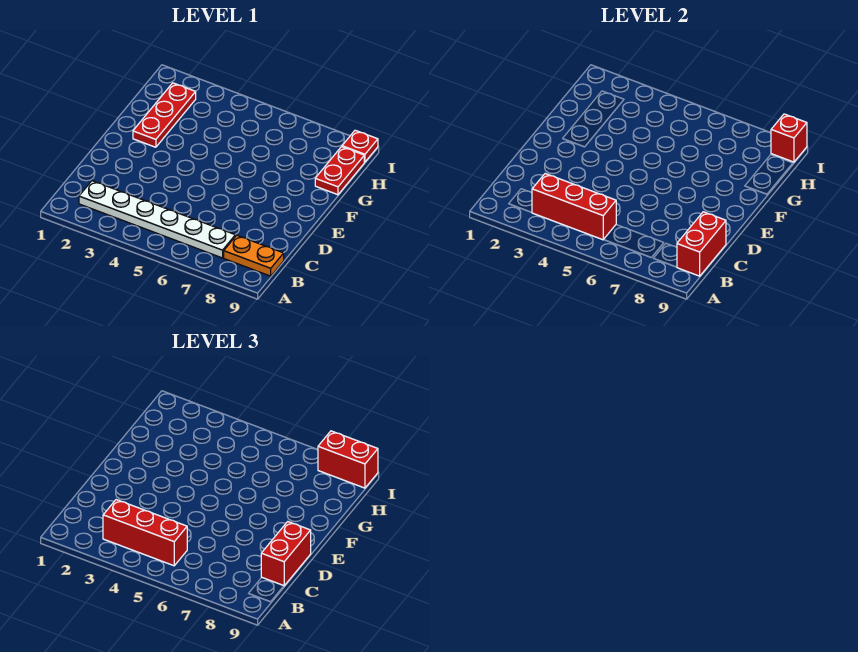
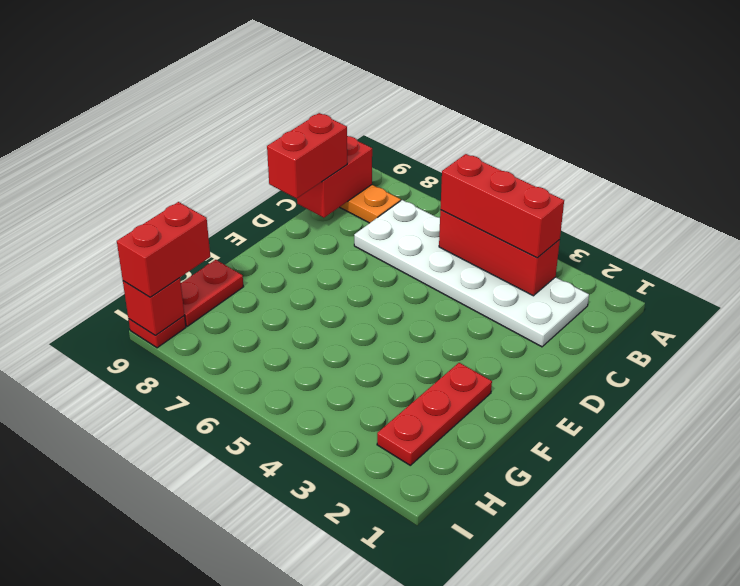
white 1x6 plate [79,181,235,258] -> white 2x6 plate [354,200,589,347]
red 1x2 brick [318,431,378,488] -> red 1x2 brick turned to [117,202,210,297]

